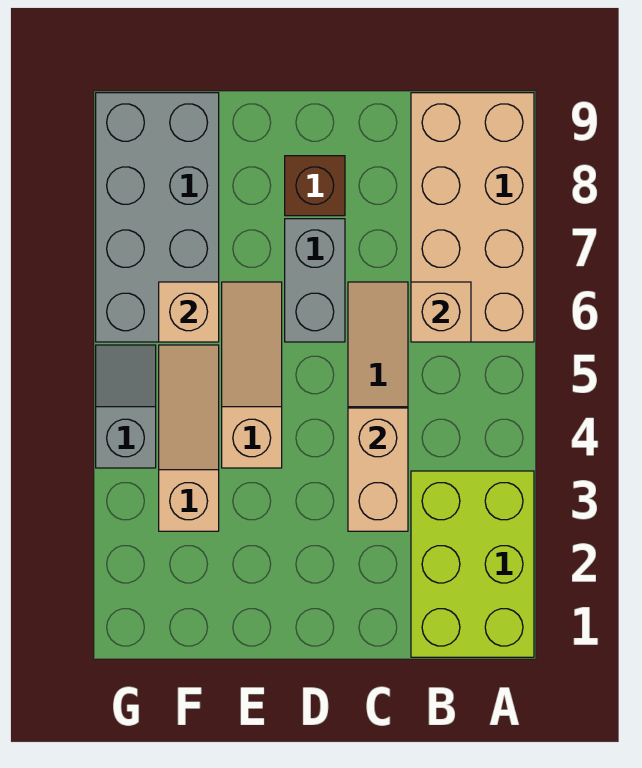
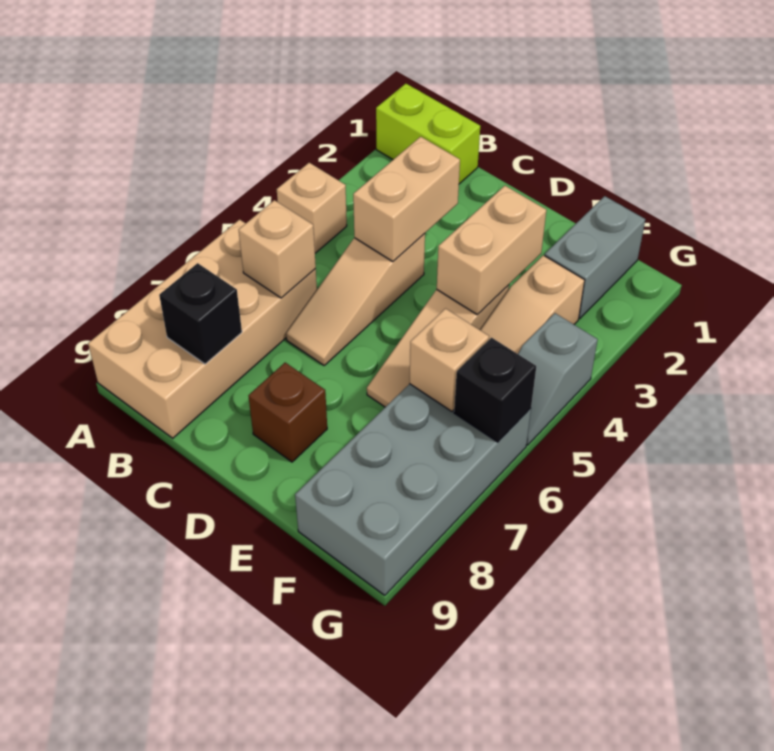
lime 2x3 brick [411,471,534,657] -> lime 1x2 brick [376,84,480,184]
none -> tan 1x1 brick [277,163,347,253]
none -> black 1x1 brick [159,263,242,364]
grey 1x2 brick [285,219,345,342] -> grey 1x2 brick moved to [545,196,645,319]
none -> tan 1x2 brick [437,186,546,315]
none -> black 1x1 brick [454,338,536,442]

